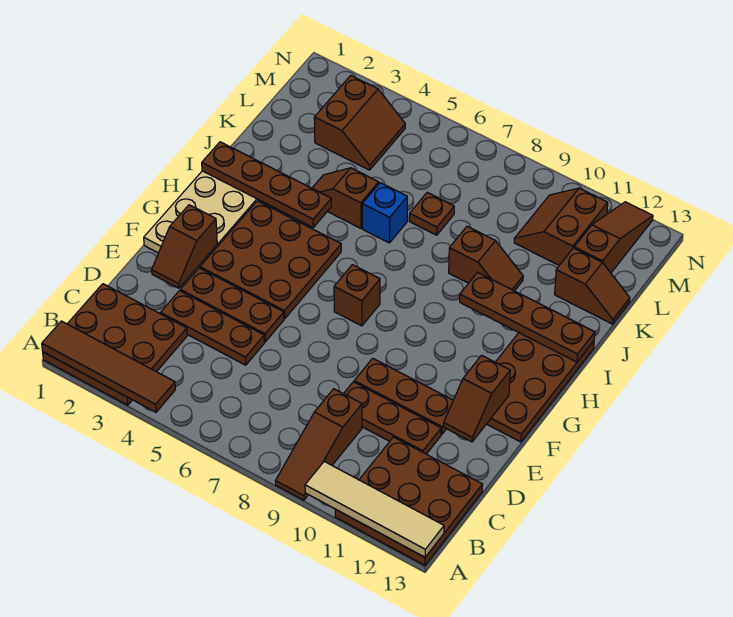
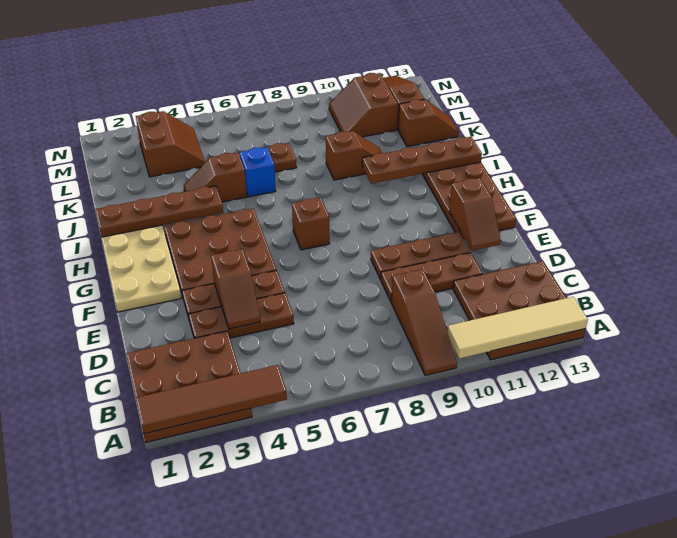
brown 1x2 slope [152,205,217,288] -> brown 1x2 slope moved to [211,249,260,329]

